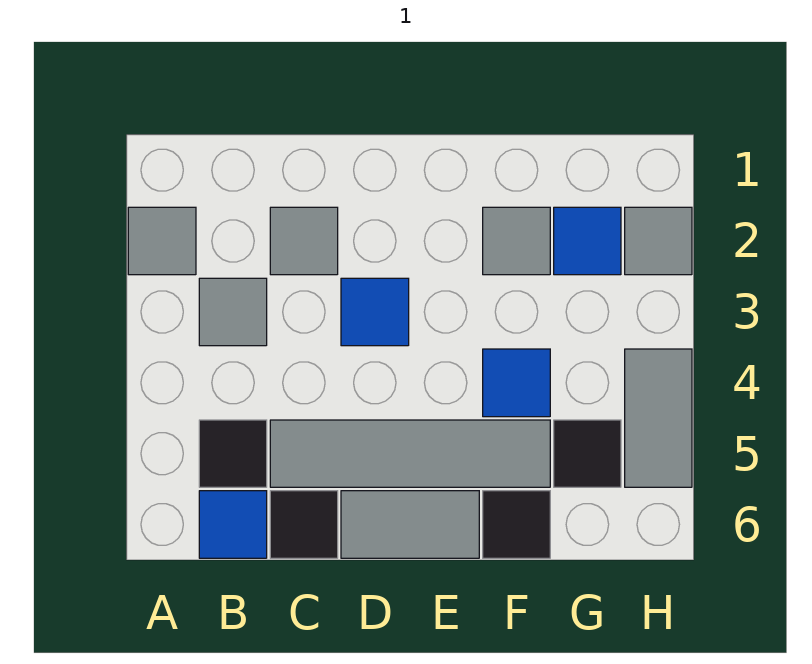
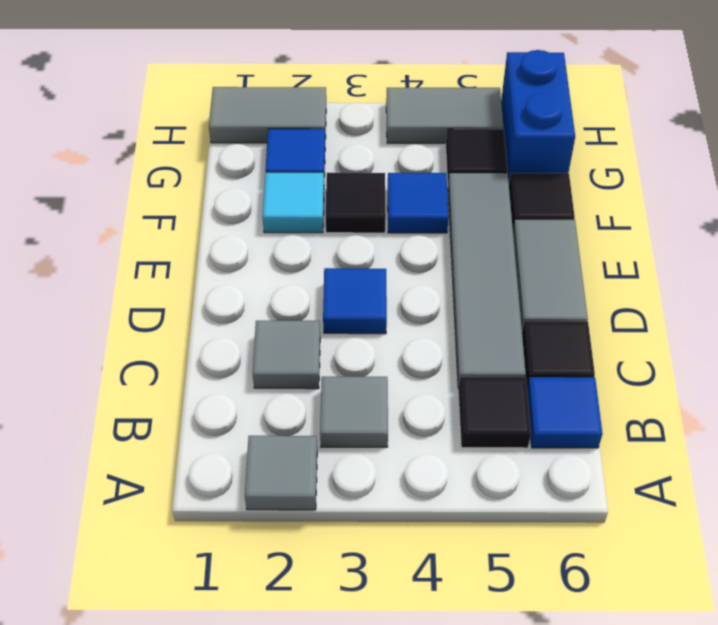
grey 1x1 tile [483,207,550,275] -> cyan 1x1 tile [263,173,324,233]
none -> black 1x1 tile [326,173,386,233]
none -> blue 1x2 brick [501,50,575,182]
grey 1x1 tile [625,207,692,275] -> grey 1x2 tile [209,87,326,143]

